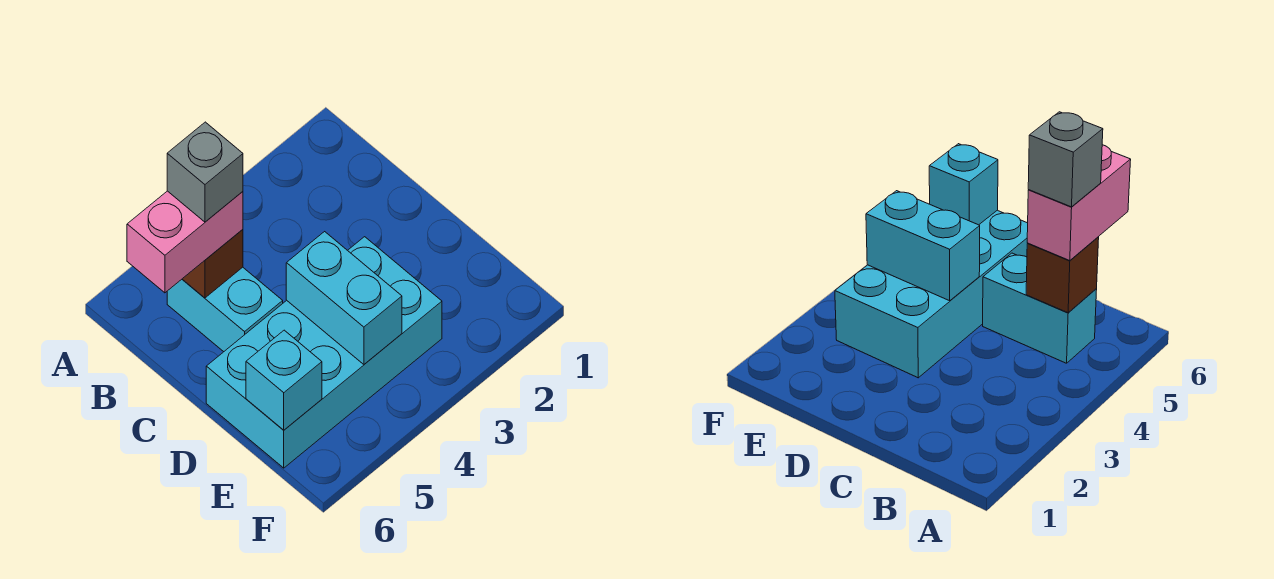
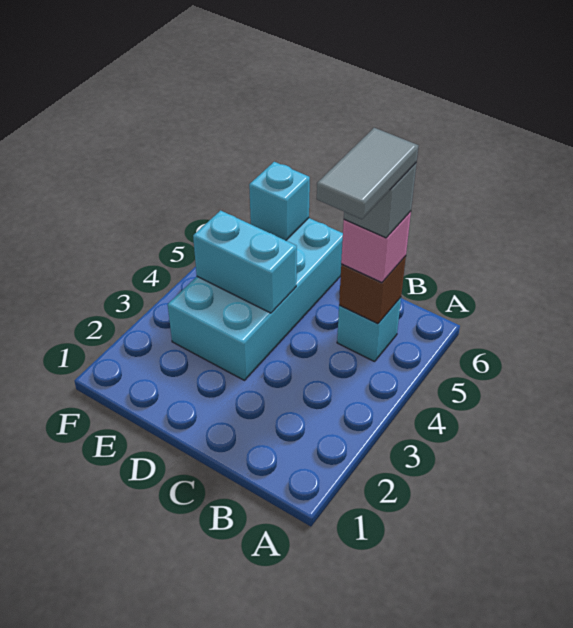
none -> grey 1x2 tile [317,128,419,219]
cyan 1x2 brick [167,267,283,352] -> cyan 1x1 brick [337,298,401,362]
pink 1x2 brick [127,191,243,293] -> pink 1x1 brick [341,211,411,283]

